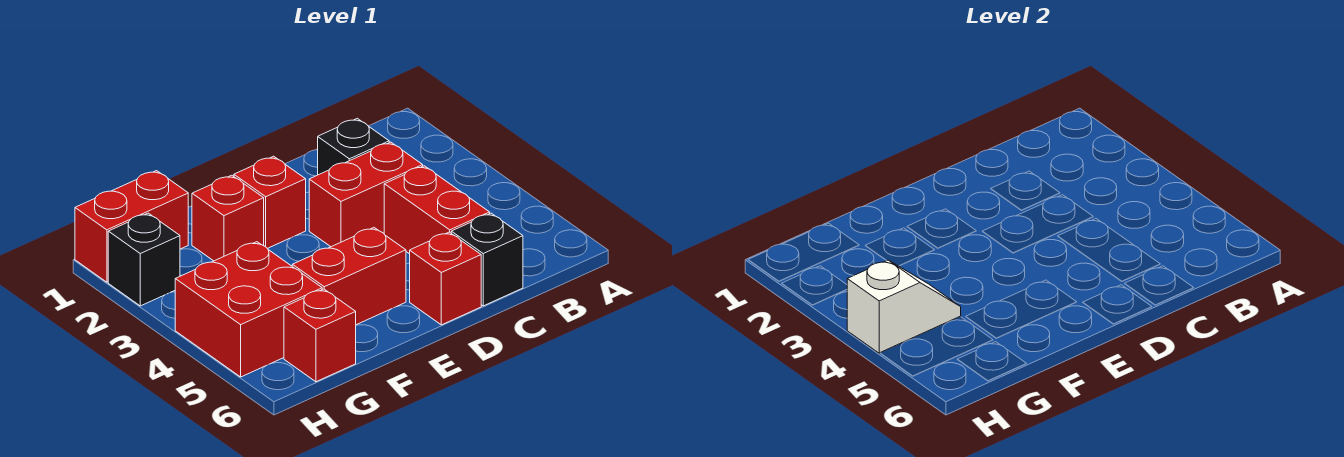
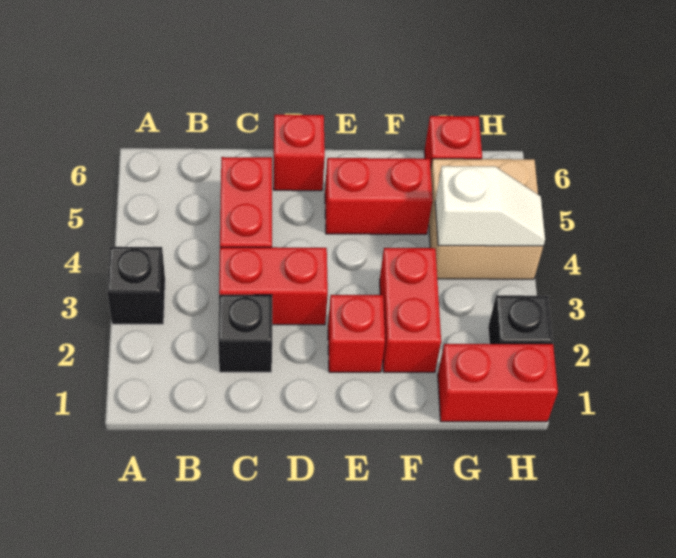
black 1x1 brick [451,213,523,306] -> black 1x1 brick moved to [107,247,165,324]
red 1x1 brick [192,175,264,261] -> red 1x2 brick [380,248,441,372]
red 2x2 brick [175,242,322,377] -> tan 2x2 brick [429,159,543,279]
white 1x2 slope [847,260,961,353] -> white 1x2 slope turned to [435,166,545,246]

